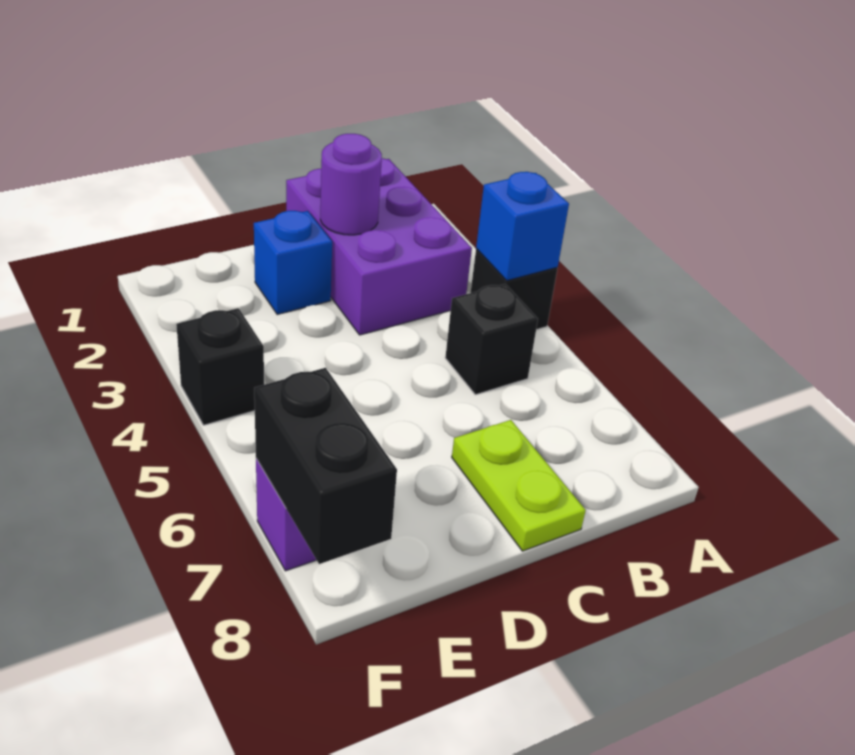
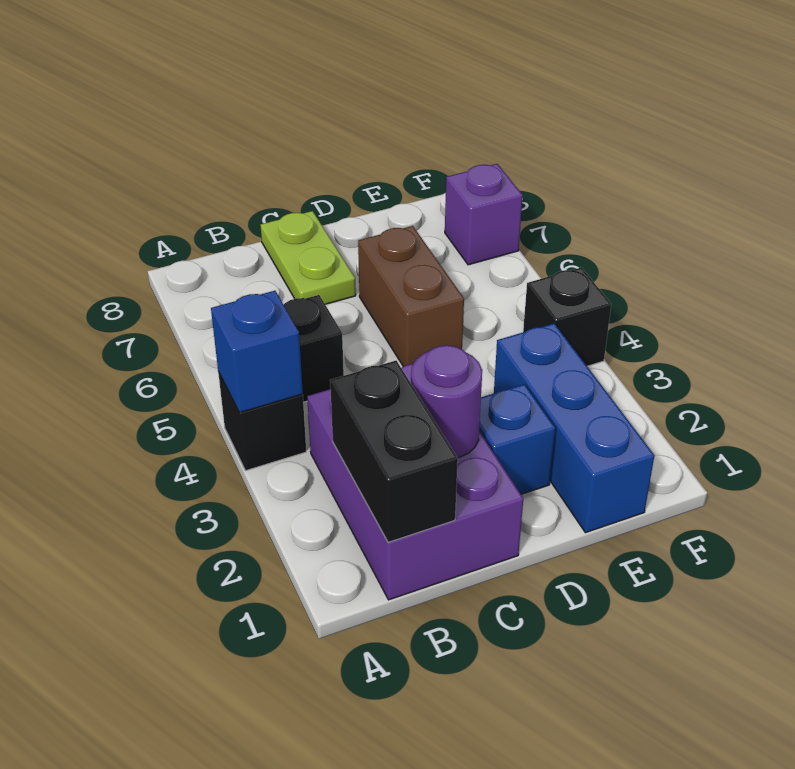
none -> brown 1x2 brick [358,226,464,367]
none -> blue 1x3 brick [494,323,654,533]
black 1x2 brick [254,368,397,564] -> black 1x2 brick moved to [330,361,458,542]

